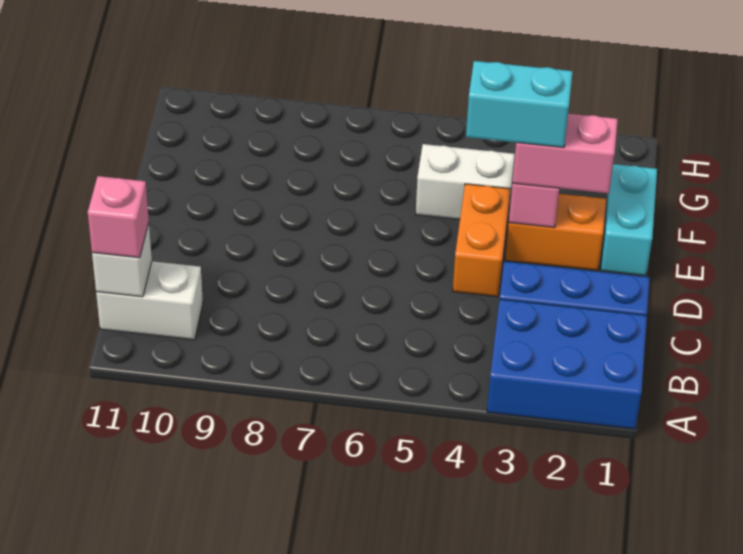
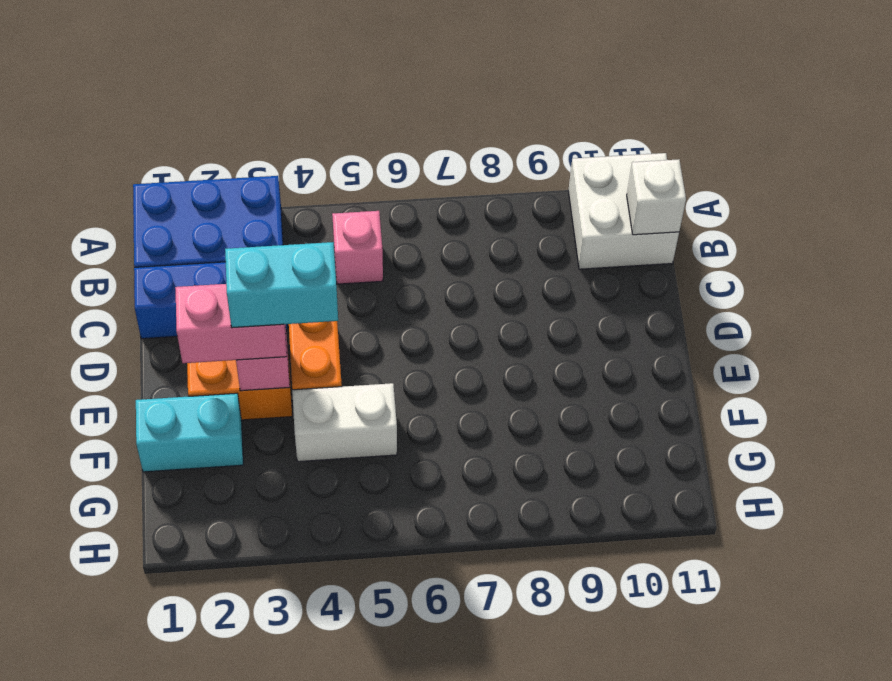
white 1x2 brick [96,261,203,340] -> white 2x2 brick [568,153,679,269]
pink 1x1 brick [88,176,149,258] -> pink 1x1 brick moved to [332,211,383,284]
cyan 1x2 brick [601,164,657,276] -> cyan 1x2 brick turned to [136,393,243,472]

